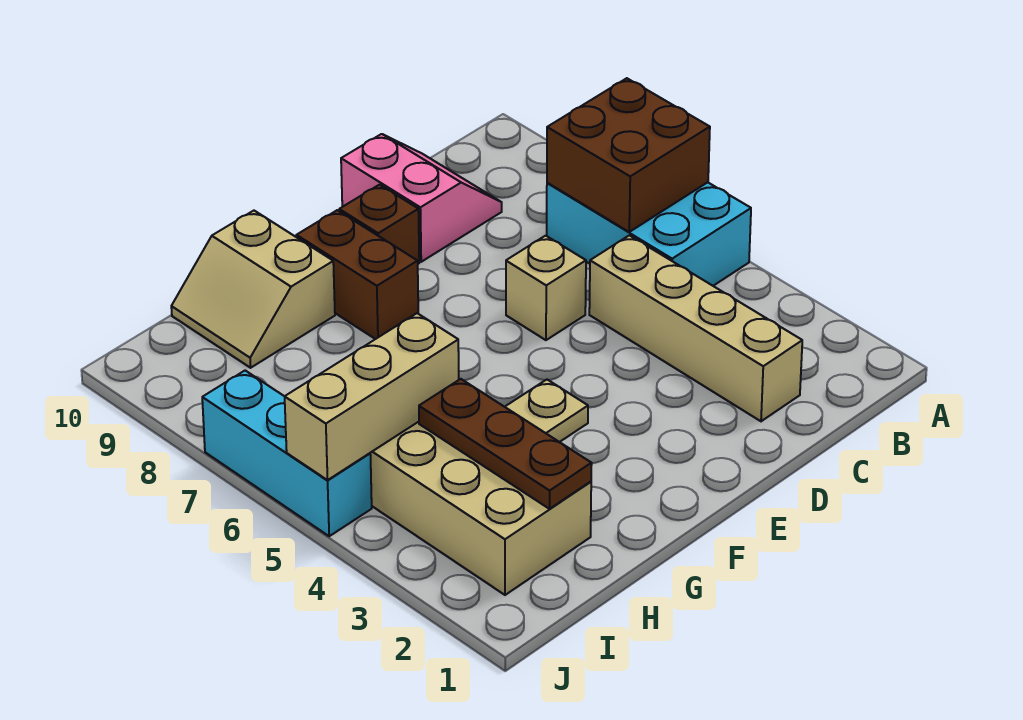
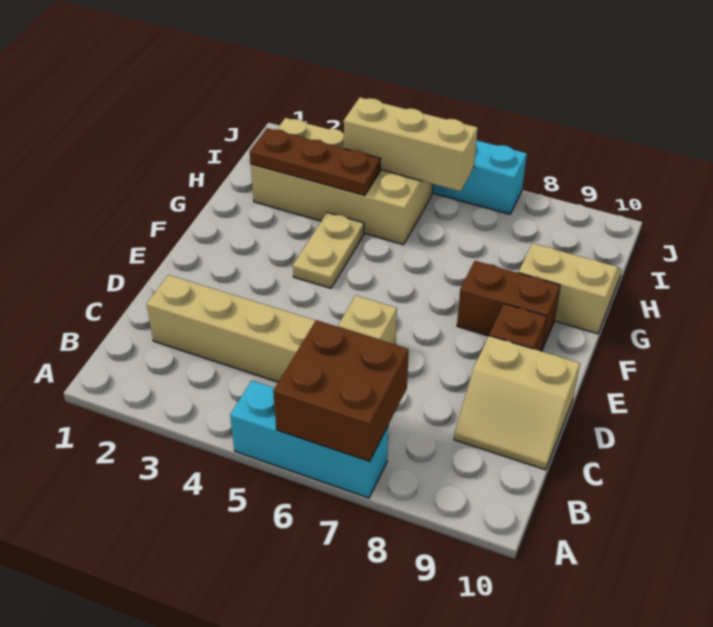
cyan 2x3 brick [547,182,751,286] -> cyan 1x3 brick [230,381,388,498]
pink 2x2 slope [341,134,502,262] -> tan 2x2 slope [454,336,580,470]
tan 1x3 brick [285,313,459,480] -> tan 1x3 brick turned to [344,98,478,191]

